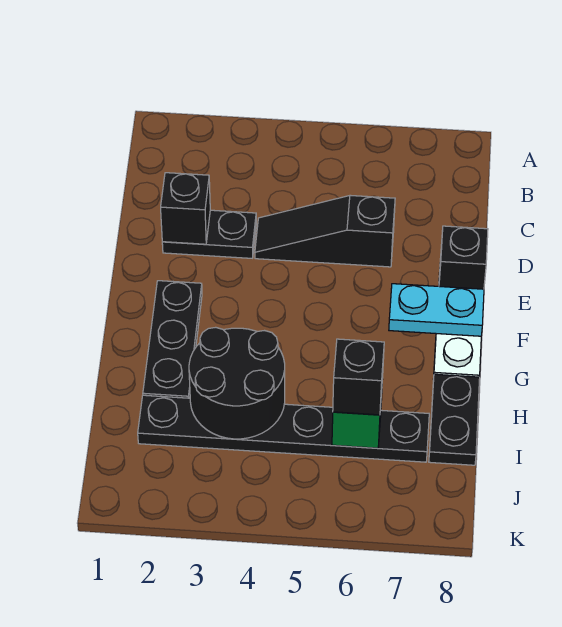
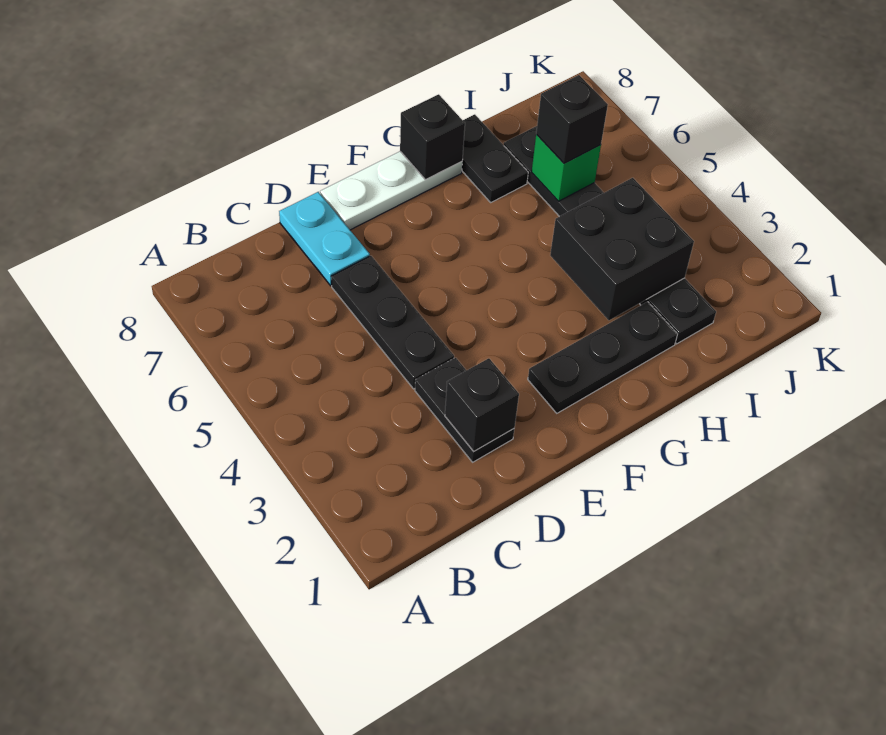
black 1x3 slope [255,195,395,267] -> black 1x3 plate [331,256,454,389]
black 1x1 brick [439,226,488,289] -> black 1x1 brick moved to [400,94,465,180]
cyan 1x2 plate [389,284,484,336] -> cyan 1x2 plate moved to [279,192,370,286]
black 2x2 round brick [189,327,285,439] -> black 2x2 brick [550,178,694,320]
black 1x2 plate [429,374,480,465] -> black 1x2 plate turned to [462,114,528,202]

